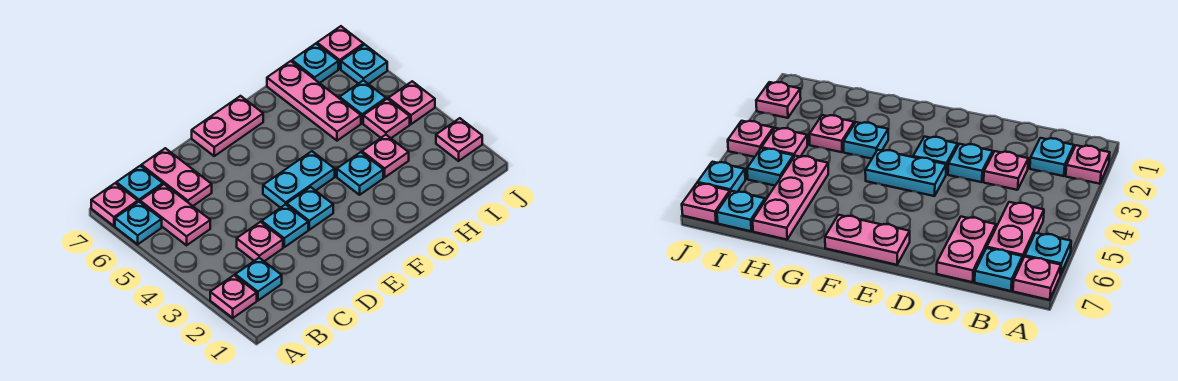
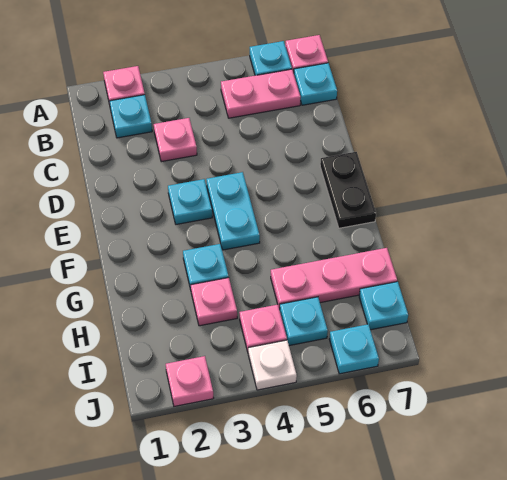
pink 1x2 plate [141,148,212,206] -> none
cyan 1x1 plate [262,204,308,247] -> none
pink 1x2 plate [192,96,263,156] -> black 1x2 plate [320,152,376,228]
pink 1x1 plate [388,81,435,124] -> white 1x1 plate [248,340,297,390]
pink 1x1 plate [317,26,364,69] -> none

